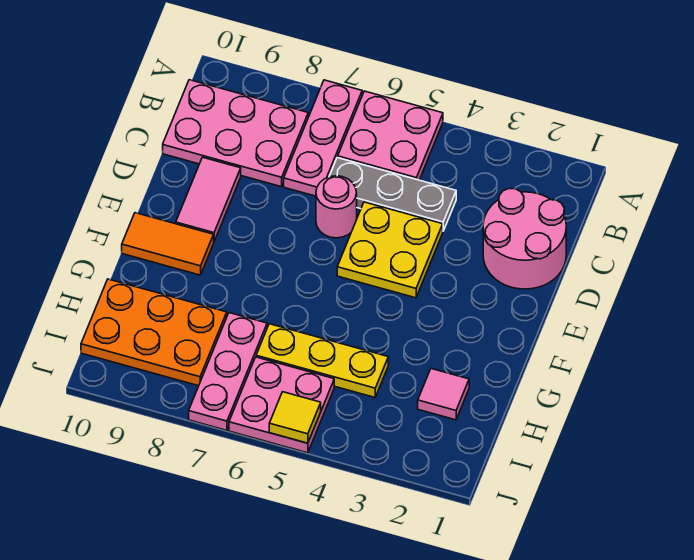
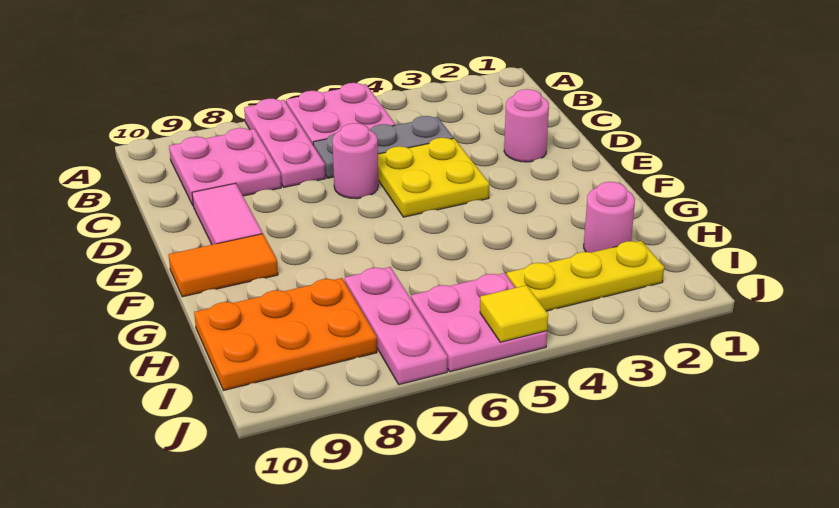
pink 2x3 plate [163,80,308,187] -> pink 2x2 plate [169,128,281,205]
pink 2x2 round brick [483,189,566,289] -> pink 1x1 round brick [504,89,549,162]
pink 1x1 tile [418,369,469,420] -> pink 1x1 round brick [584,182,635,253]
yellow 1x3 plate [256,324,388,397] -> yellow 1x3 plate moved to [507,241,664,311]

